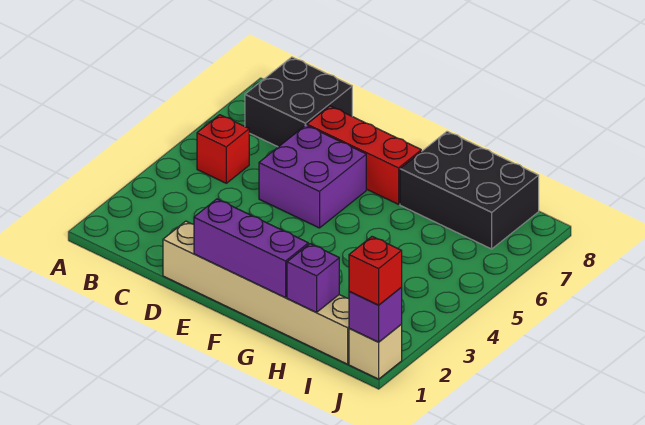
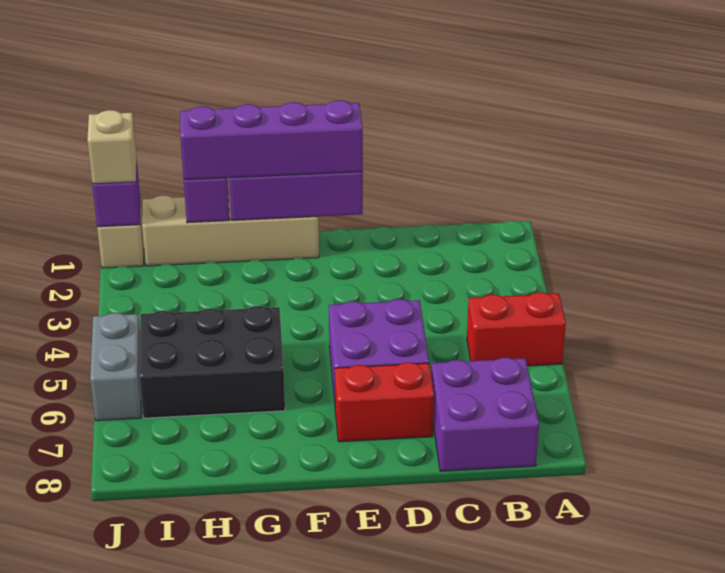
red 1x1 brick [197,115,249,183] -> red 1x2 brick [467,292,566,366]
black 2x2 brick [245,57,352,147] -> purple 2x2 brick [431,358,539,471]
tan 1x6 brick [163,221,349,364] -> tan 1x4 brick [142,195,319,266]
red 1x3 brick [307,106,421,204] -> red 1x2 brick [335,363,434,442]
none -> purple 1x4 brick [180,100,363,180]
black 2x3 brick [400,131,539,249] -> black 2x3 brick moved to [139,306,285,418]
red 1x1 brick [349,237,402,305] -> tan 1x1 brick [87,110,136,184]
none -> grey 1x2 brick [90,313,142,421]

